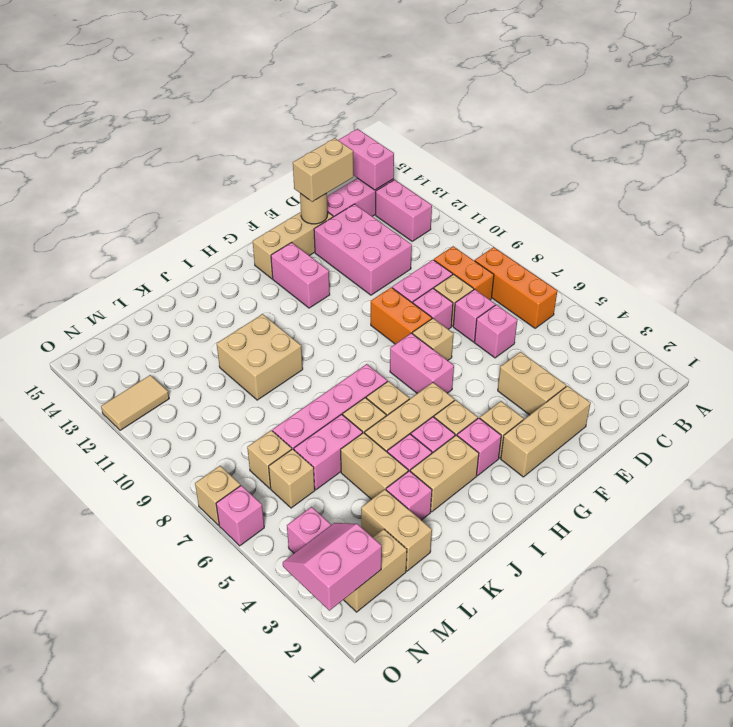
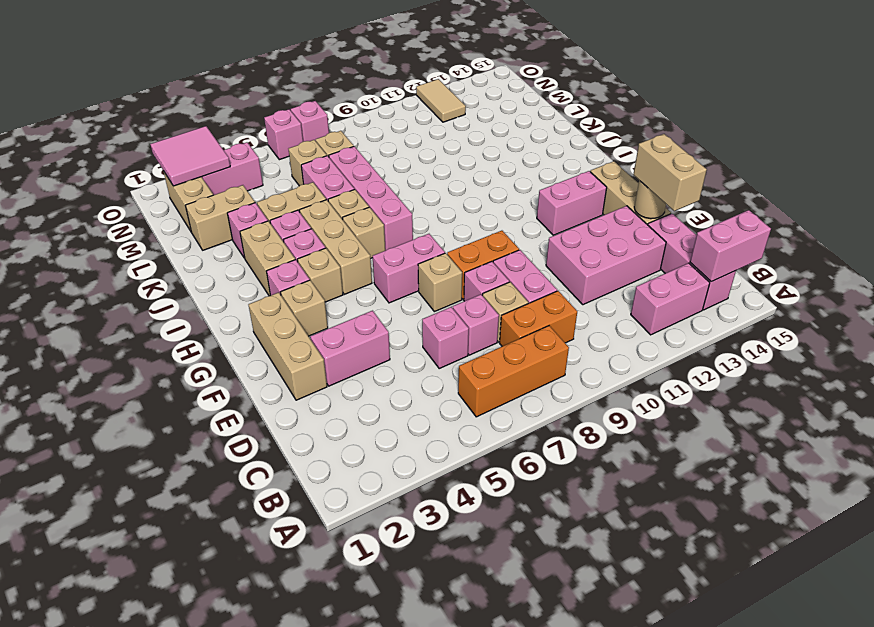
tan 1x2 brick [498,352,566,415] -> pink 1x2 brick [310,311,390,386]
tan 2x2 brick [217,314,303,400] -> none
pink 2x2 slope [283,523,382,611] -> pink 2x2 tile [150,126,230,186]
tan 1x1 brick [195,466,240,525] -> pink 1x1 brick [291,101,329,142]

